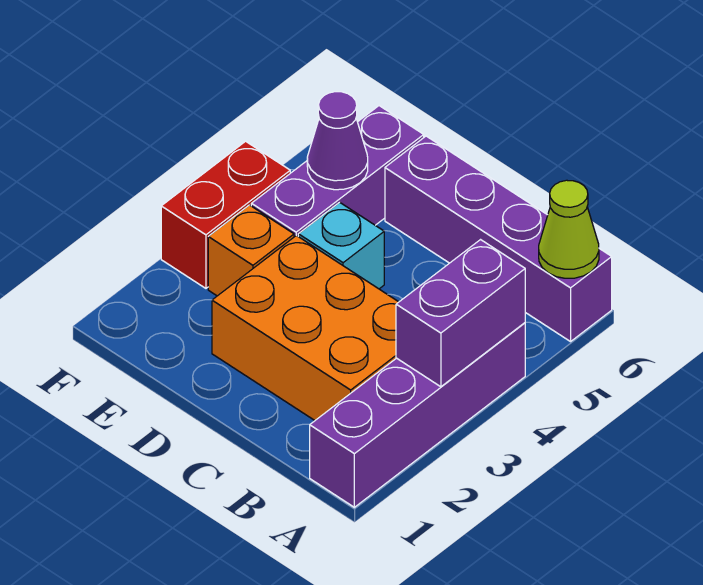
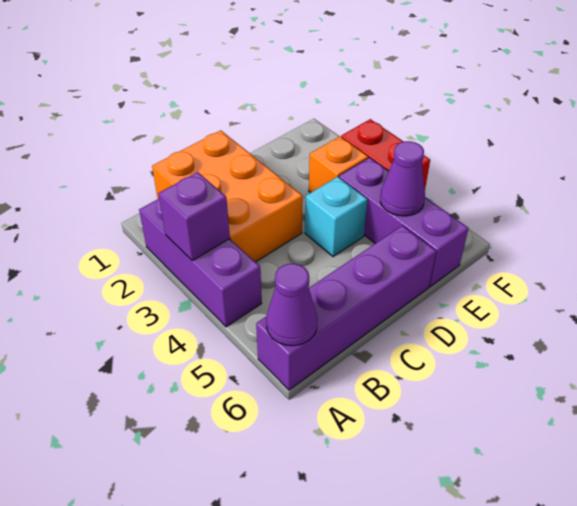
purple 1x4 brick [310,323,525,507] -> purple 1x3 brick [139,198,262,327]
purple 1x2 brick [396,240,525,387] -> purple 1x1 brick [158,172,230,260]
lime 1x1 cone [539,180,599,278] -> purple 1x1 cone [266,264,317,346]
orange 2x3 brick [212,235,398,420] -> orange 2x3 brick turned to [152,130,303,262]

